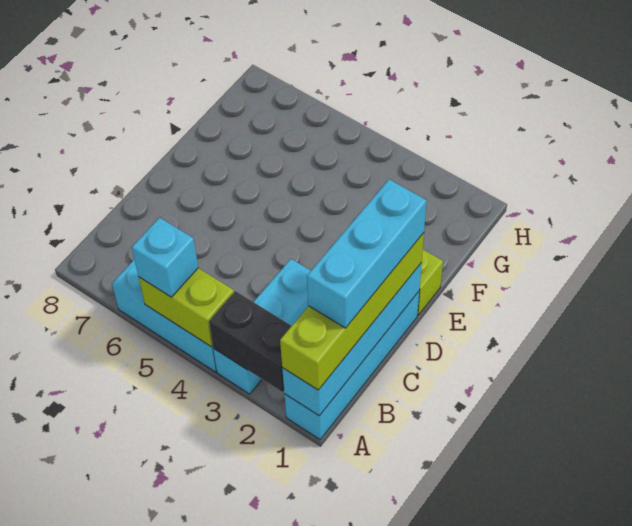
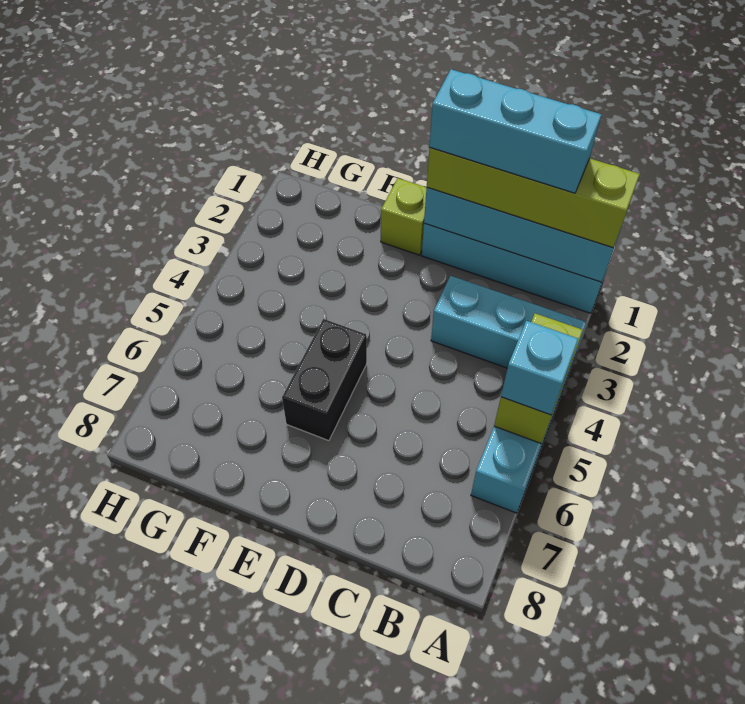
black 1x2 brick [209,291,291,392] -> black 1x2 brick moved to [282,319,367,441]

